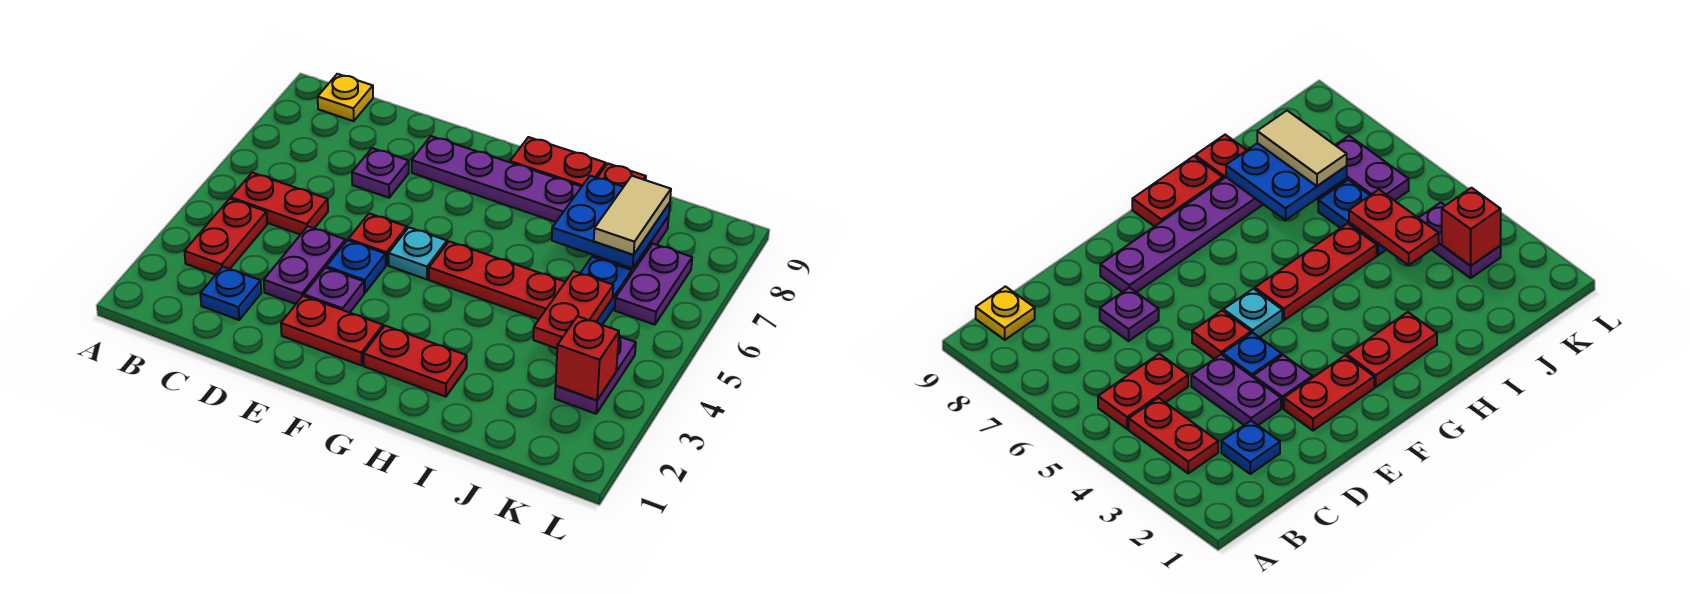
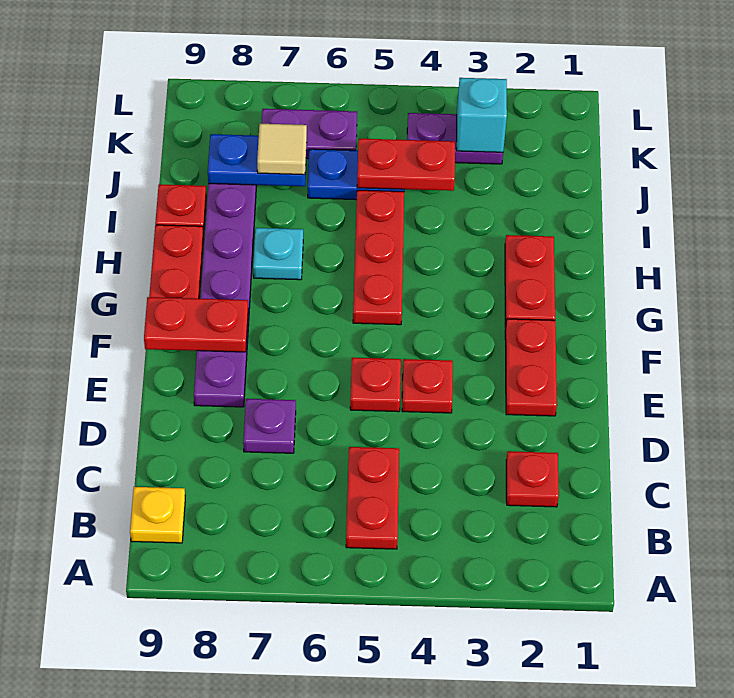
red 1x2 plate [185,199,267,275] -> red 1x2 plate moved to [144,297,248,352]
blue 1x1 plate [200,267,261,320] -> red 1x1 plate [506,451,559,507]
purple 1x2 plate [264,226,346,304] -> none
purple 1x1 plate [304,268,364,313] -> none
blue 1x1 plate [326,240,386,293] -> red 1x1 plate [402,359,453,413]
cyan 1x1 plate [389,227,447,279] -> cyan 1x1 plate moved to [253,228,303,280]
blue 2x2 plate [552,176,670,268] -> blue 1x2 plate [208,134,307,186]
tan 1x2 tile [594,176,671,255] -> tan 1x1 tile [257,124,307,175]
red 1x1 brick [556,316,619,400] -> cyan 1x1 brick [457,78,507,152]

